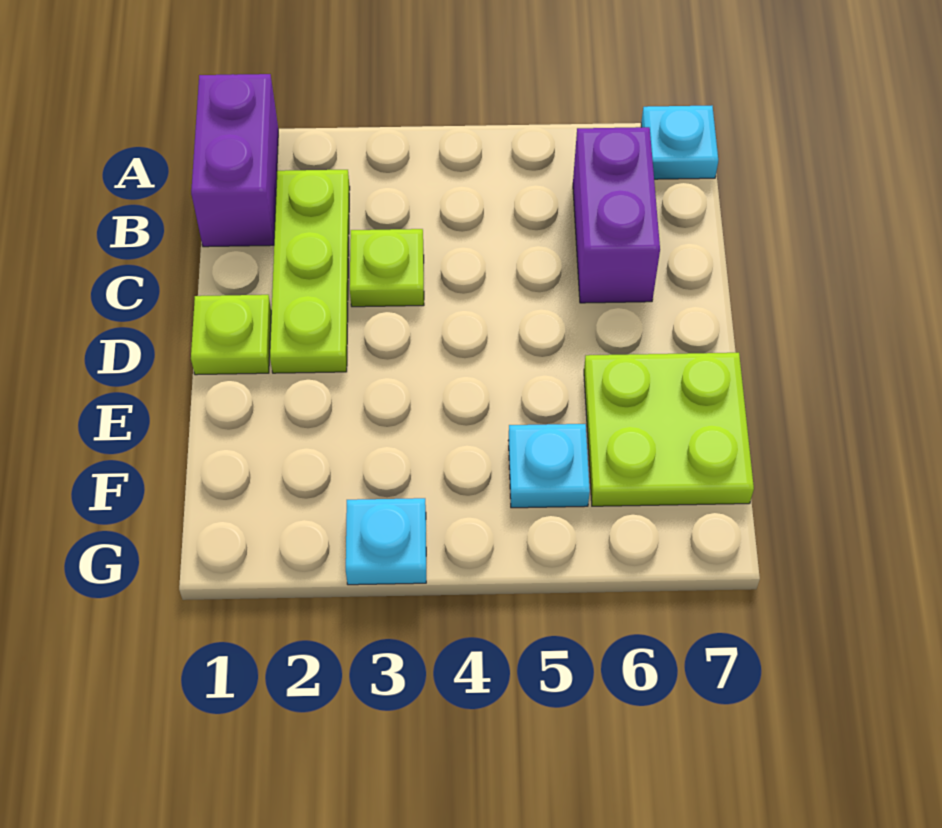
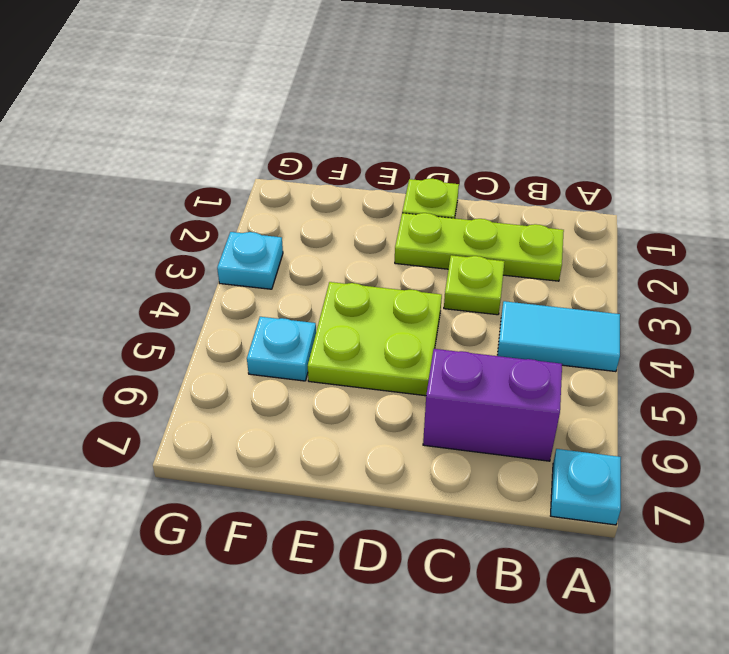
purple 1x2 brick [191,74,278,247] -> none
none -> cyan 1x2 tile [497,301,620,372]
lime 2x2 plate [584,353,754,506] -> lime 2x2 plate moved to [308,282,442,396]

